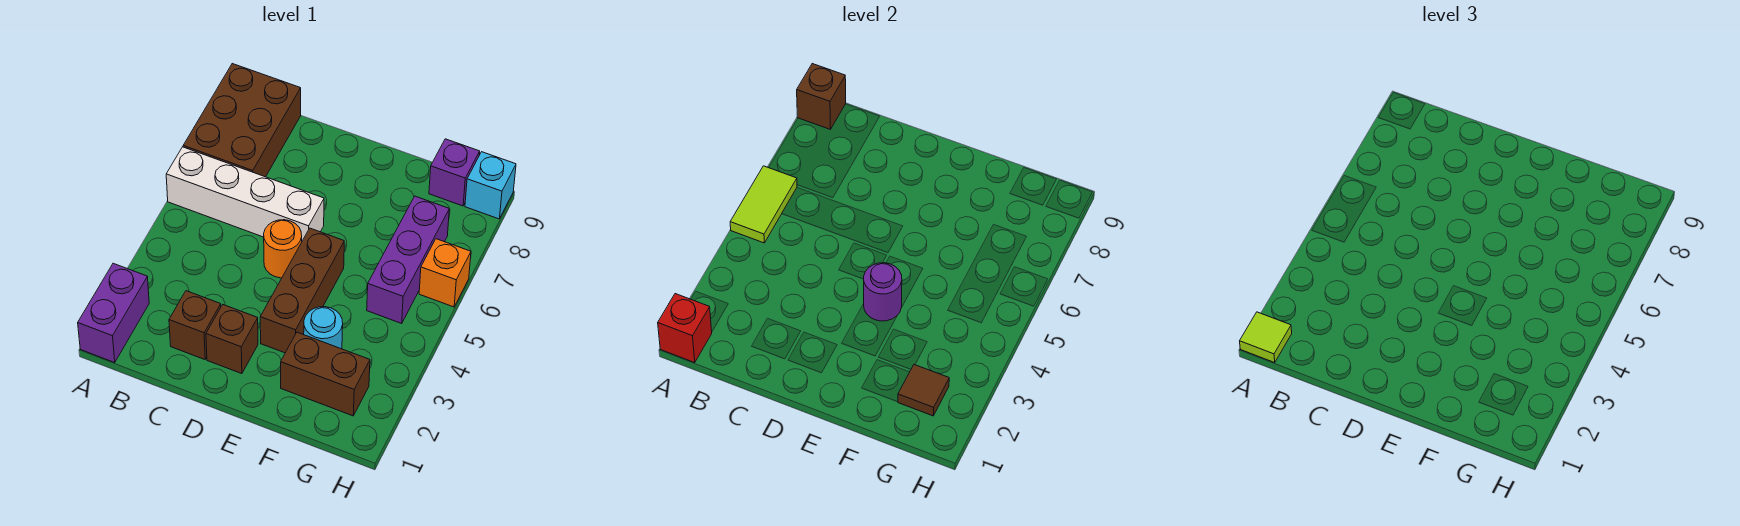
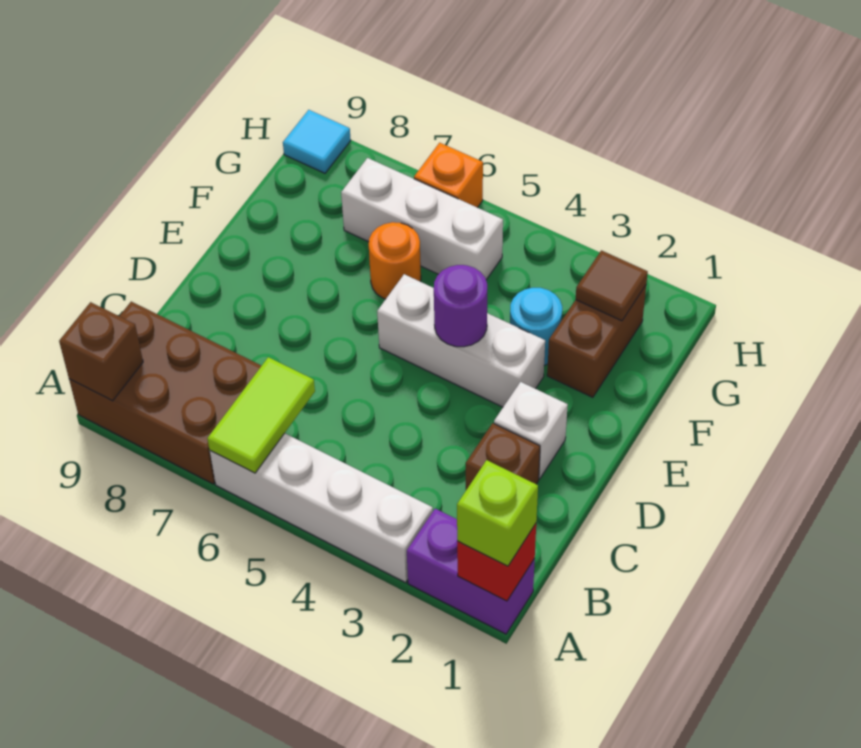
lime 1x1 tile [1240,312,1292,362] -> lime 1x1 brick [457,460,538,566]
lime 1x2 tile [730,166,797,243] -> lime 1x2 tile turned to [207,357,315,473]
white 1x4 brick [166,147,324,241] -> white 1x4 brick turned to [210,433,433,583]
brown 1x1 brick [206,305,258,374] -> white 1x1 brick [494,382,568,479]
orange 1x1 round brick [264,220,302,278] -> orange 1x1 round brick moved to [369,222,421,299]
brown 1x3 brick [260,228,344,353] -> white 1x3 brick [377,274,545,407]
purple 1x3 brick [367,196,449,323] -> white 1x3 brick [341,158,503,280]
purple 1x1 brick [429,139,480,206] -> none
cyan 1x1 brick [465,152,516,219] -> cyan 1x1 tile [283,110,351,173]

